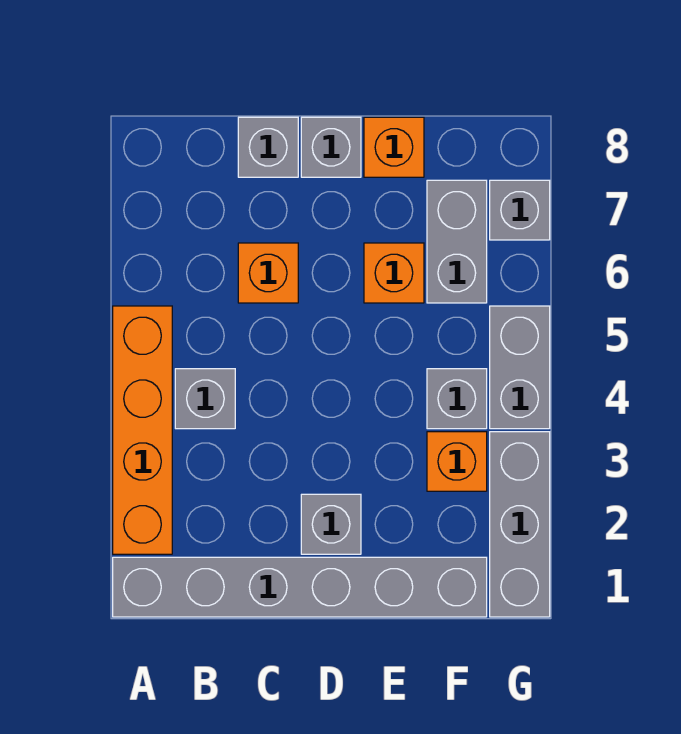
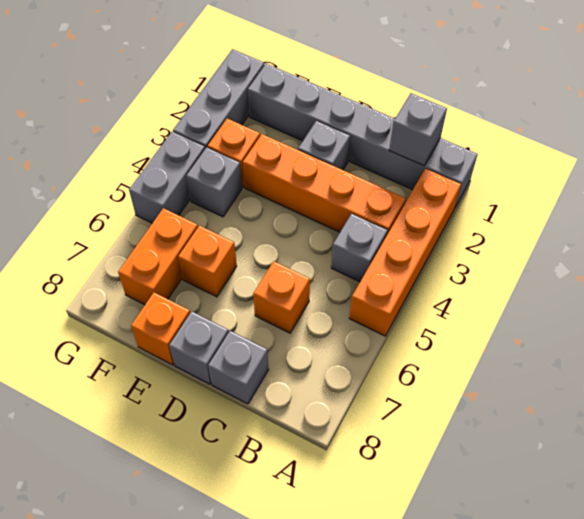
none -> orange 1x4 brick [243,134,406,234]
grey 1x2 brick [427,180,487,303] -> orange 1x2 brick [118,208,198,305]
grey 1x1 brick [490,180,550,240] -> grey 1x1 brick moved to [389,93,447,166]

